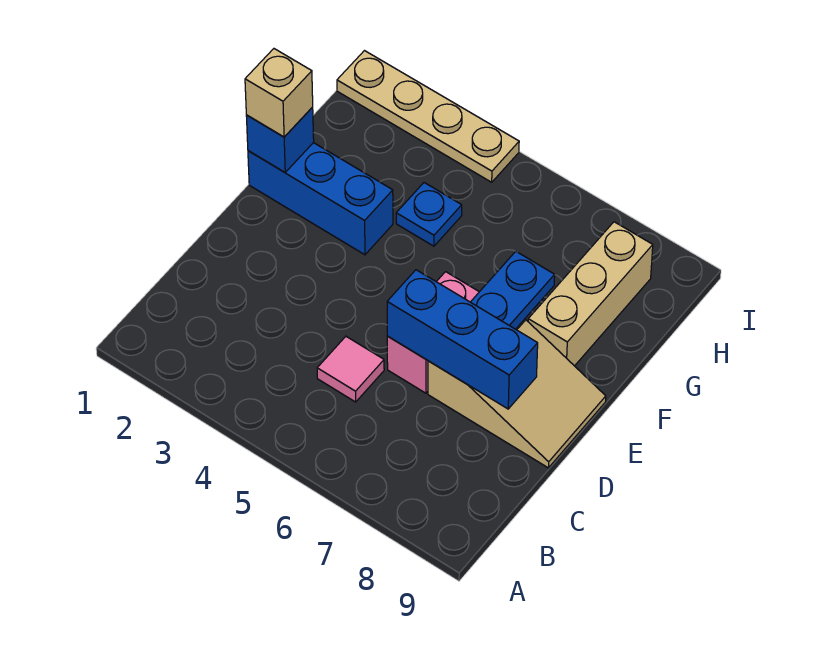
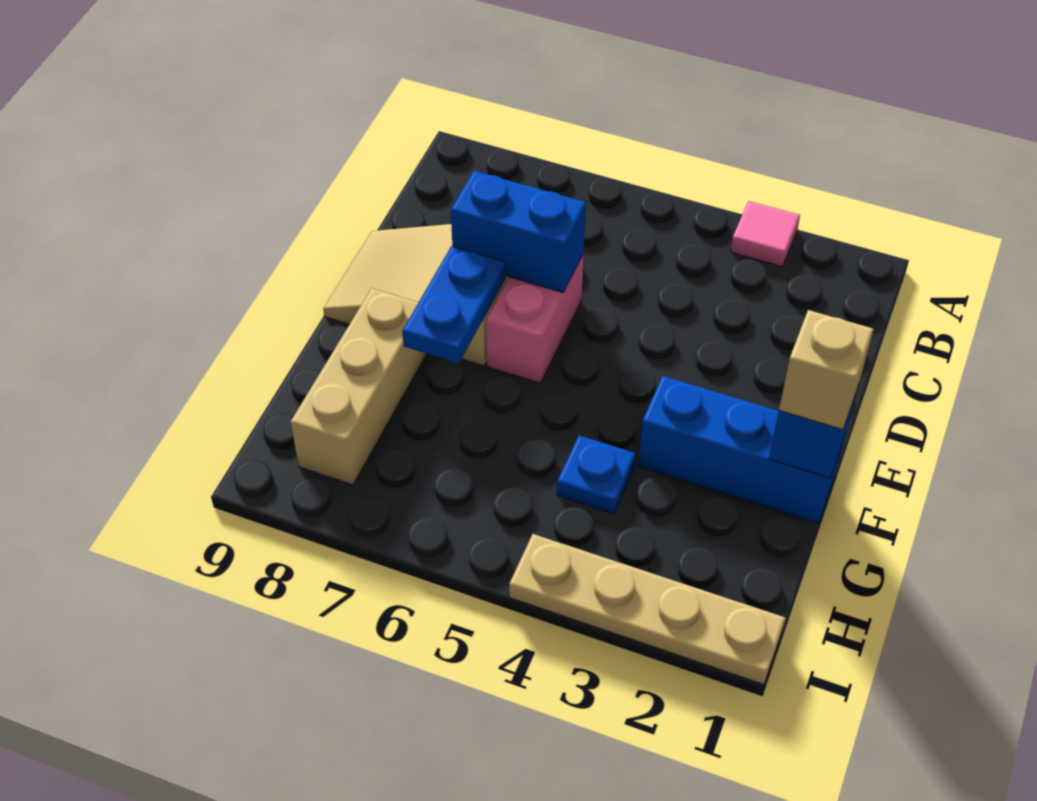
pink 1x1 tile [317,337,384,402] -> pink 1x1 tile moved to [731,201,800,267]
blue 1x3 brick [387,270,538,409] -> blue 1x2 brick [451,171,586,293]

